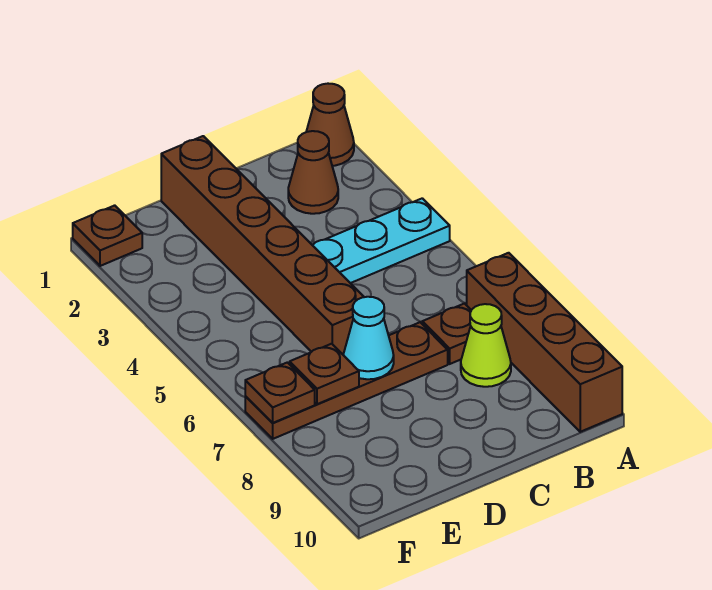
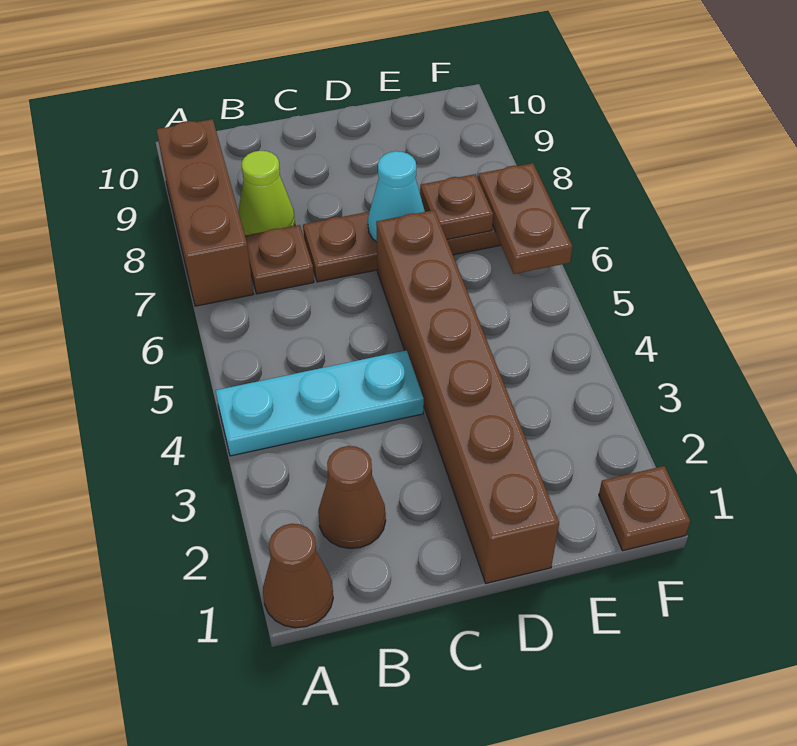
brown 1x4 brick [467,253,622,432] -> brown 1x3 brick [156,119,253,306]
brown 1x1 plate [245,362,315,423] -> brown 1x2 plate [478,163,573,274]

